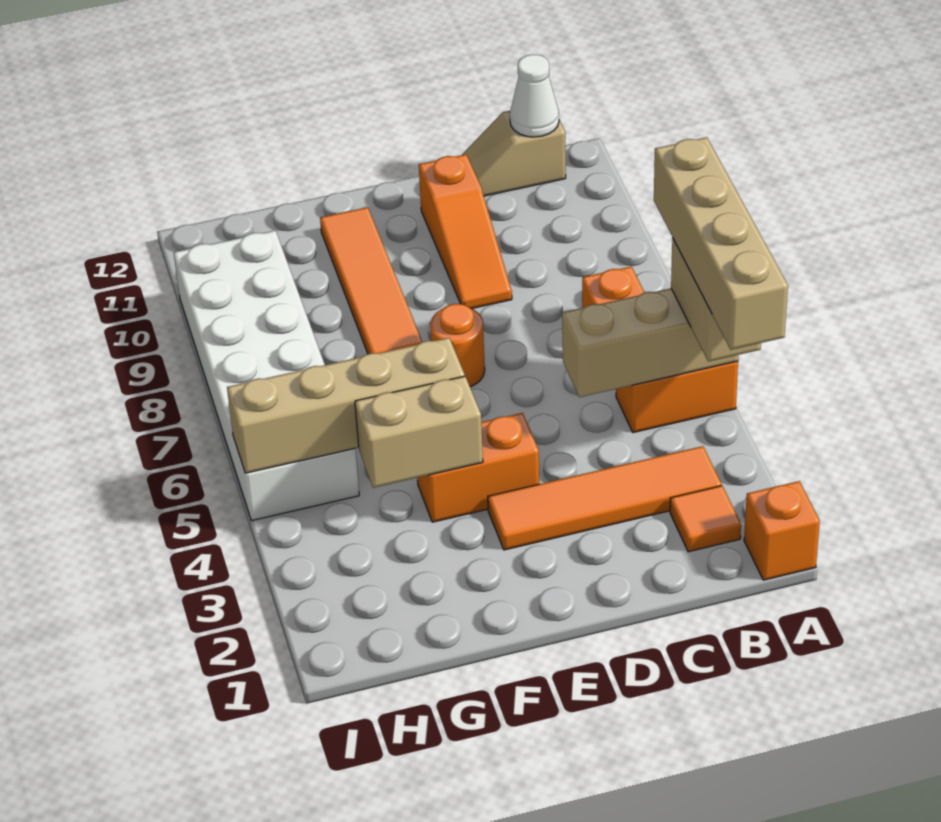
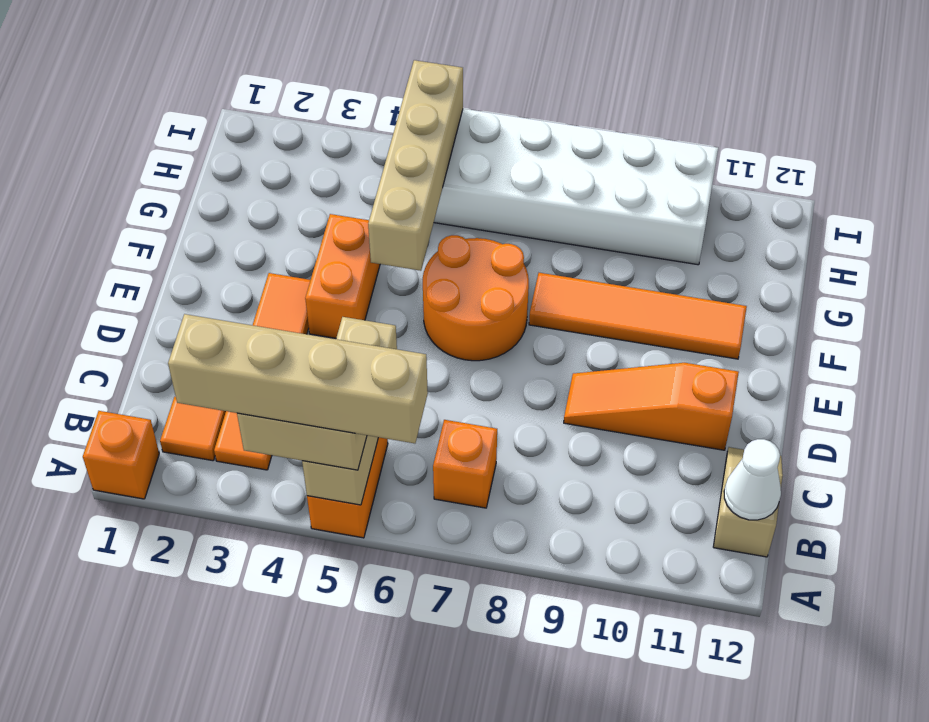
orange 1x1 round brick [430,304,485,387] -> orange 2x2 round brick [423,235,529,361]
tan 1x2 brick [355,376,483,488] -> none

